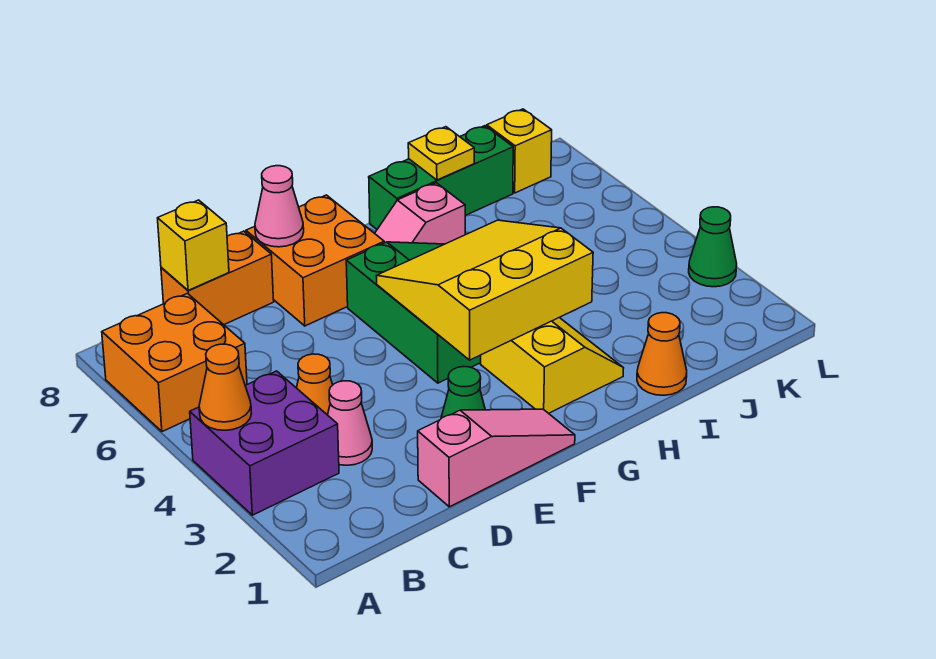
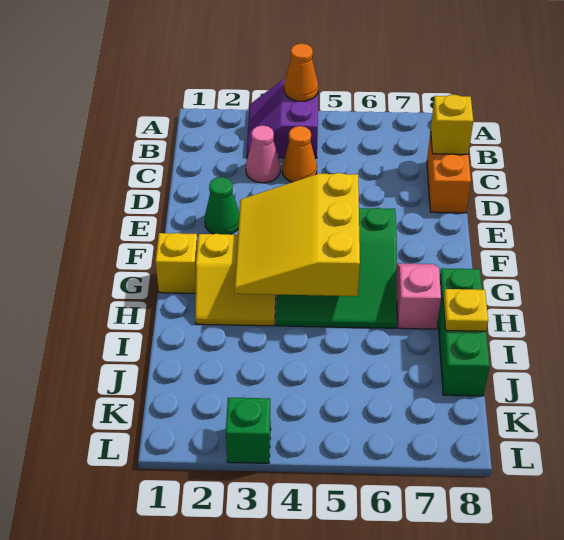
purple 2x2 brick [190,371,339,515] -> purple 2x2 slope [247,79,318,158]
orange 2x2 brick [102,293,247,432] -> none
pink 1x3 slope [418,409,575,507] -> none
orange 2x2 brick [246,195,384,326] -> none
pink 1x1 cone [255,166,304,247] -> none
yellow 3x3 slope [376,220,593,360] -> yellow 3x3 slope turned to [234,173,360,296]
orange 1x1 cone [637,313,687,395] -> none
yellow 1x1 brick [487,109,552,193] -> yellow 1x1 brick moved to [155,233,198,293]
green 1x1 cone [689,207,737,287] -> green 1x1 brick [226,398,271,463]

